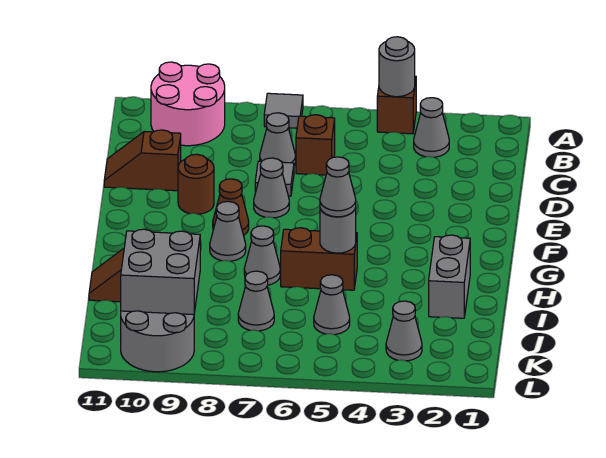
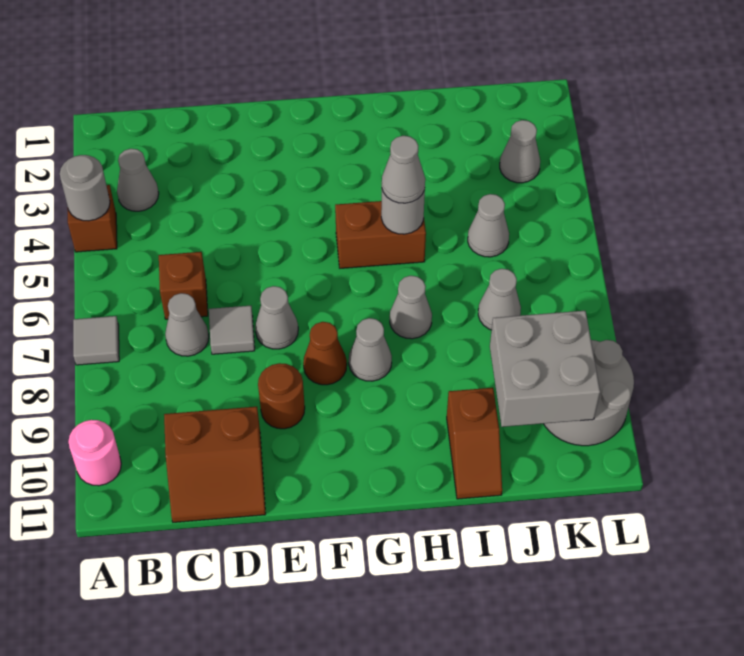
pink 2x2 round brick [151,62,225,146] -> pink 1x1 round brick [68,420,121,486]
brown 1x2 slope [104,130,181,191] -> brown 2x2 slope [164,407,266,522]
grey 1x2 brick [429,235,470,318] -> none
brown 1x2 brick [281,228,357,290] -> brown 1x2 brick turned to [335,201,426,268]

